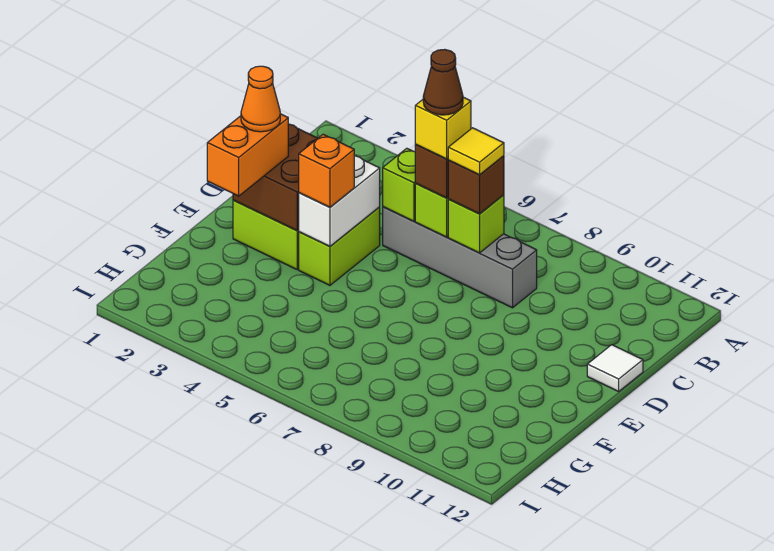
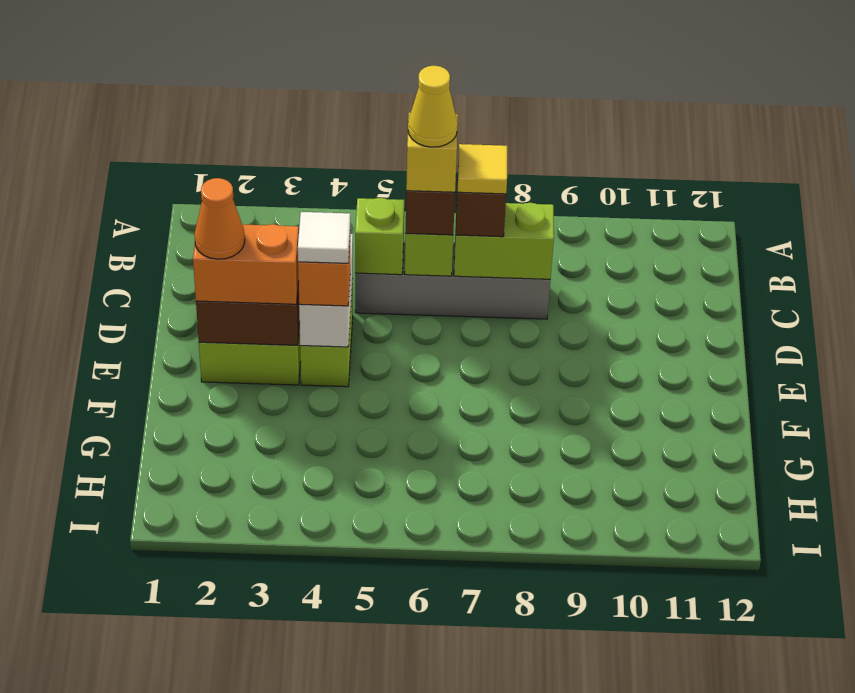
brown 1x1 cone [423,49,463,115] -> yellow 1x1 cone [408,66,458,147]
lime 1x1 brick [448,195,504,253] -> lime 1x2 brick [454,203,554,279]
white 1x1 tile [587,345,643,391] -> white 1x1 tile moved to [298,212,350,263]
orange 1x2 brick [207,114,288,196] -> orange 1x2 brick turned to [193,224,299,304]

